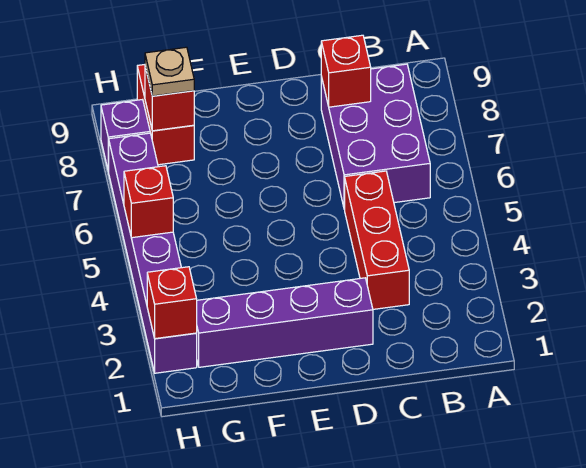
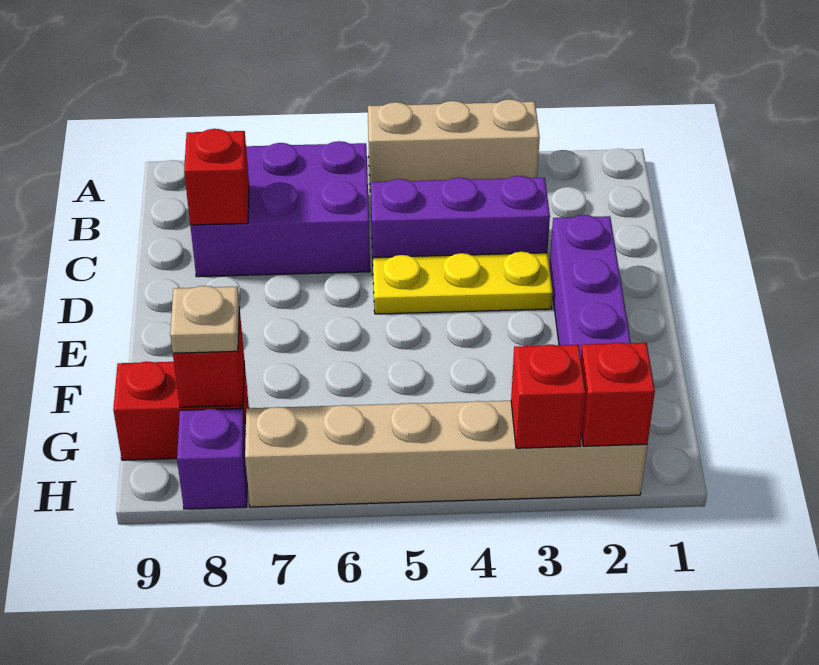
none -> tan 1x3 brick [368,99,540,192]
red 1x3 brick [345,171,409,309] -> purple 1x3 brick [371,176,550,257]
none -> yellow 1x3 plate [373,252,553,314]
purple 1x6 brick [109,133,197,373] -> tan 1x6 brick [245,401,647,507]
red 1x1 brick [124,166,173,238] -> red 1x1 brick moved to [511,344,585,448]

